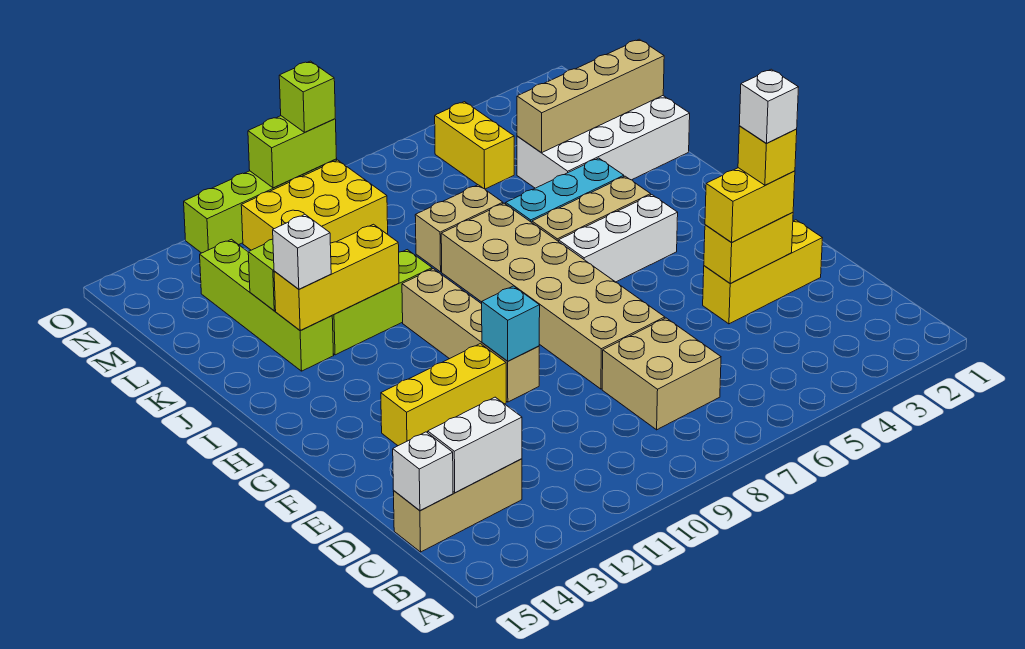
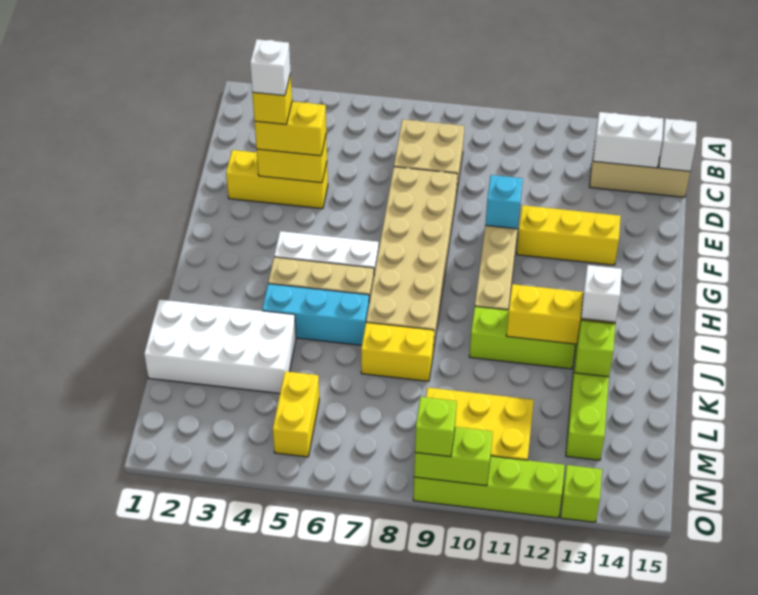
tan 1x2 brick [415,185,503,272] -> yellow 1x2 brick [361,322,434,381]
tan 1x4 brick [517,39,664,153] -> none
none -> lime 1x1 brick [560,465,602,522]

